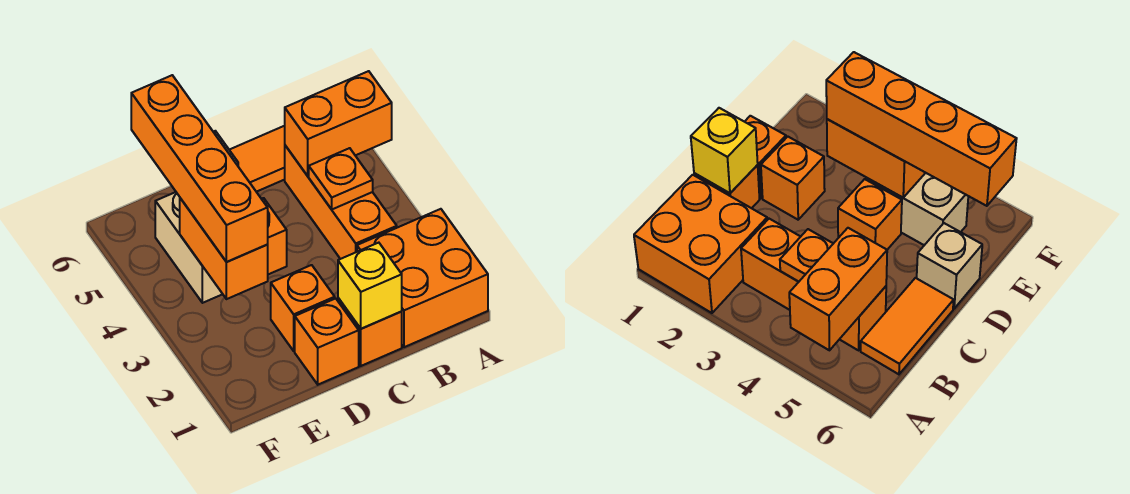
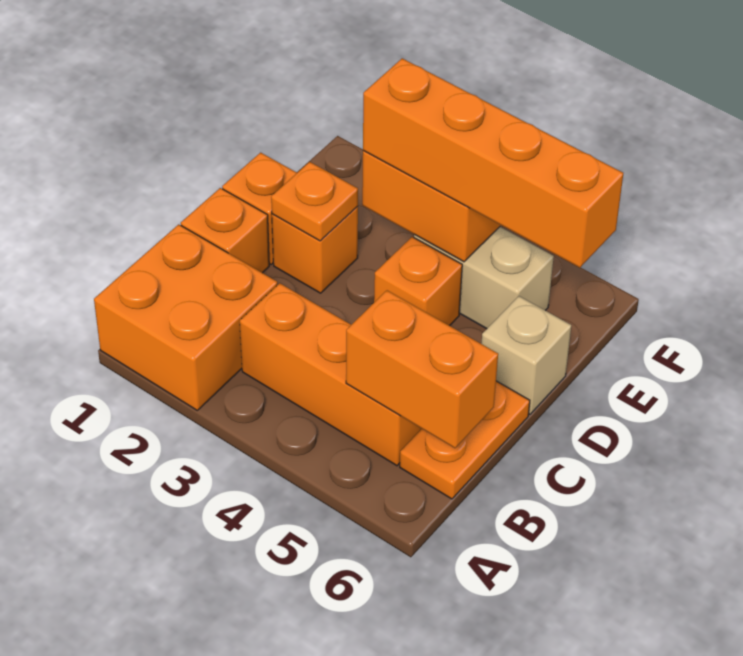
orange 1x2 brick [285,71,392,176] -> orange 1x2 brick turned to [346,290,498,448]
orange 1x1 plate [309,148,373,209] -> orange 1x1 plate moved to [271,162,358,241]
orange 1x2 tile [230,126,285,192] -> orange 1x2 plate [400,381,530,499]
yellow 1x1 brick [338,243,402,329] -> none

